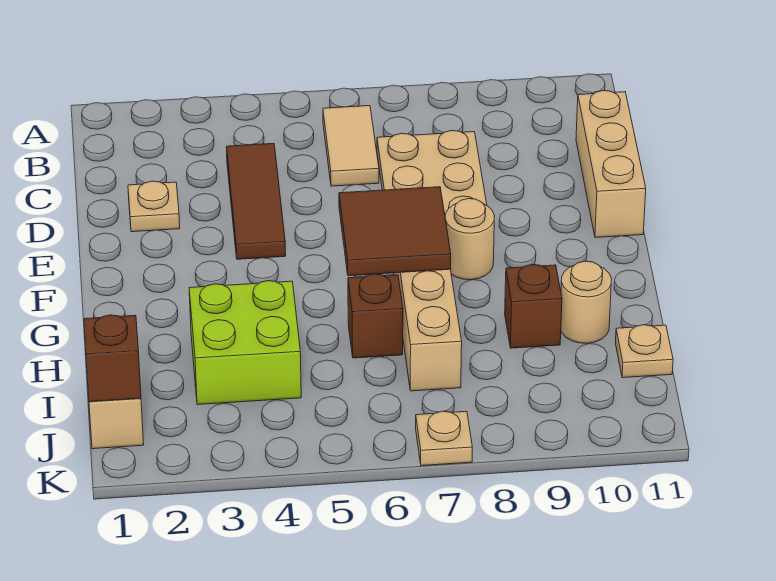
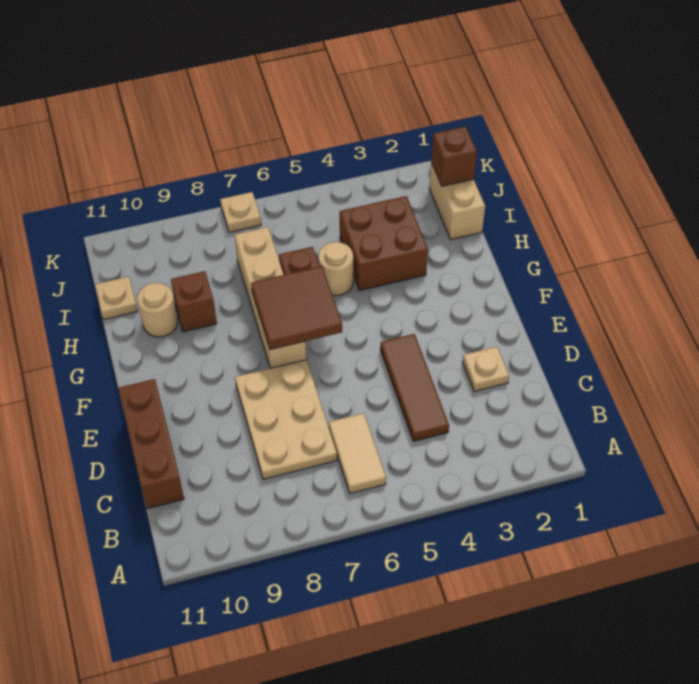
tan 1x3 brick [576,91,646,238] -> brown 1x3 brick [118,379,184,509]
tan 1x1 round brick [445,199,494,280] -> tan 1x1 round brick moved to [318,242,353,295]
lime 2x2 brick [189,281,301,405] -> brown 2x2 brick [340,196,428,291]

